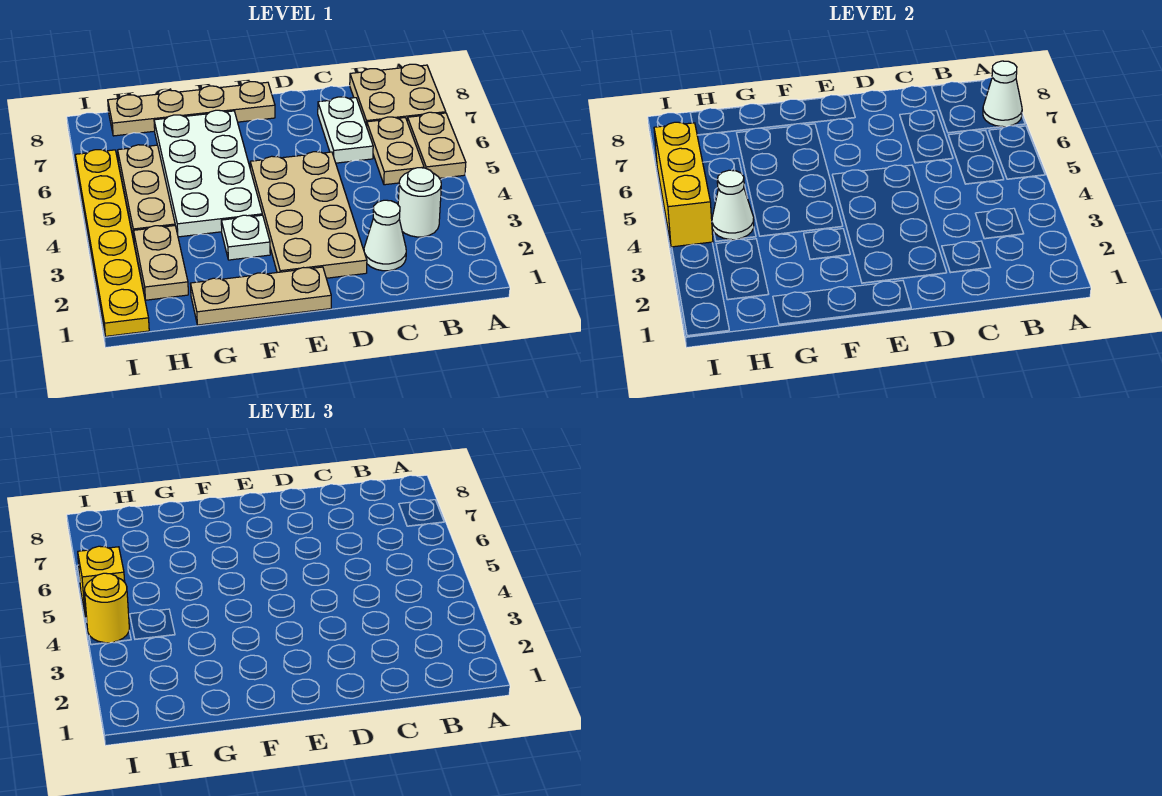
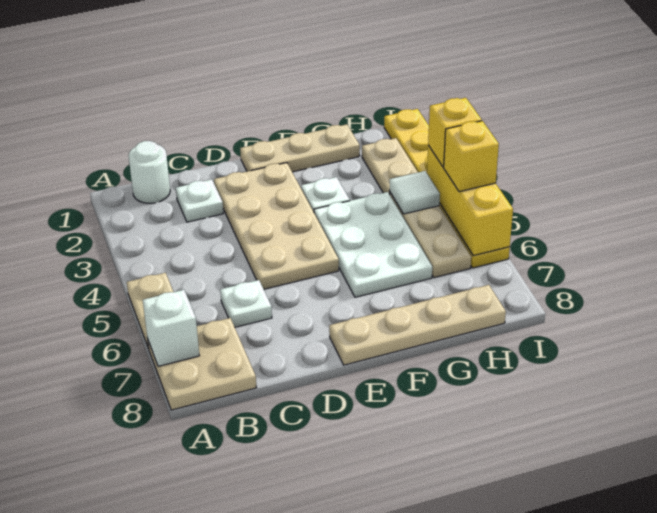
white 1x1 cone [983,61,1022,127] -> white 1x1 brick [143,290,199,366]
white 1x1 round brick [398,168,441,237] -> white 1x1 round brick moved to [128,141,170,204]
tan 1x2 plate [367,117,424,185] -> none
white 1x1 cone [364,200,406,271] -> white 1x1 plate [176,179,223,222]
white 1x2 plate [318,97,373,163] -> white 1x1 plate [220,280,272,327]
white 2x4 plate [154,110,262,237] -> white 2x3 plate [314,192,432,297]
white 1x1 cone [712,170,754,240] -> white 1x1 tile [390,171,440,214]
yellow 1x1 round brick [85,573,129,643] -> yellow 1x1 brick [428,98,482,167]

